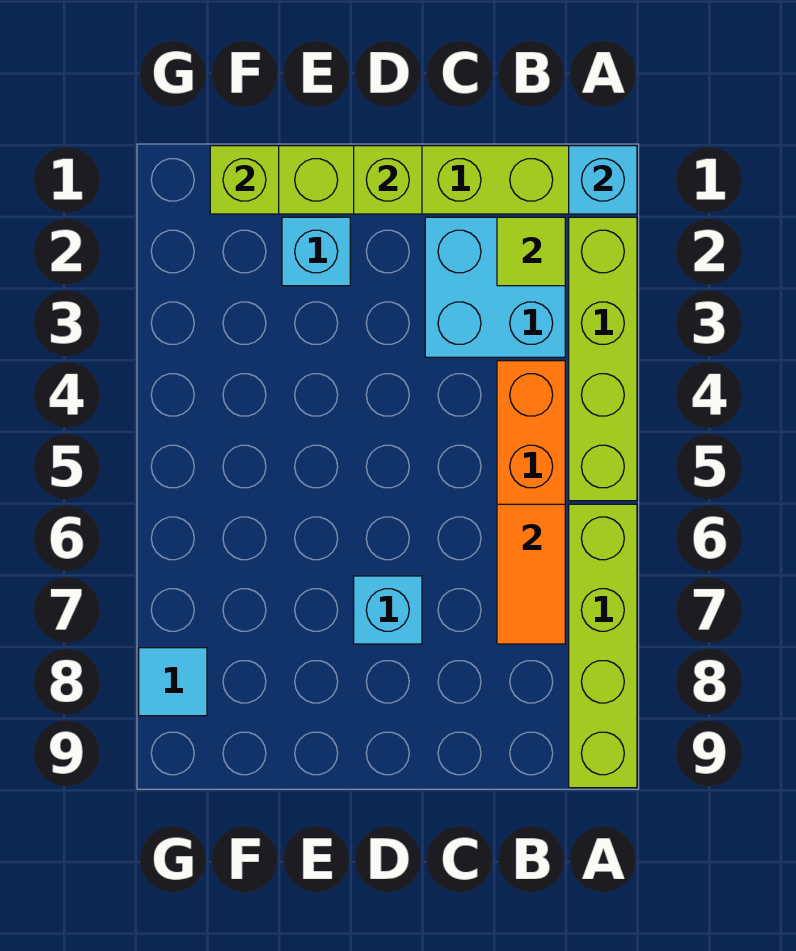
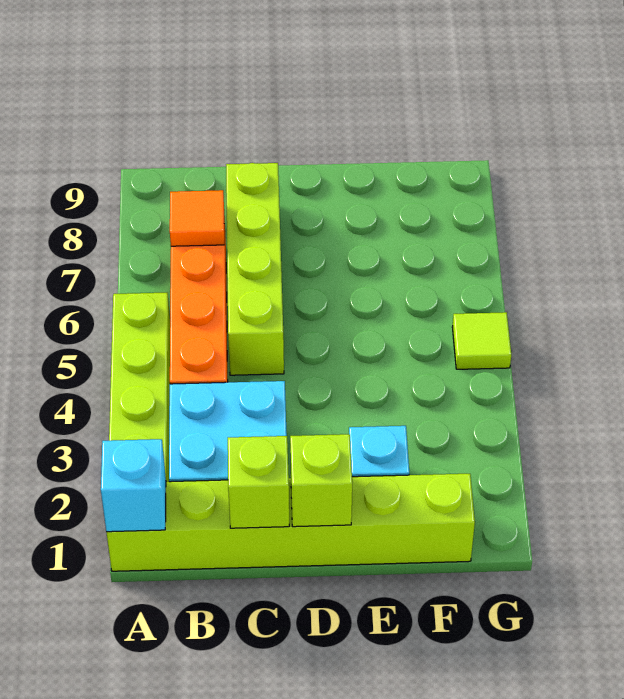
lime 1x4 brick [569,504,637,788] -> lime 1x4 brick moved to [226,163,284,375]
lime 1x1 tile [497,217,565,286] -> lime 1x1 tile moved to [452,312,511,369]
orange 1x2 tile [497,504,565,644] -> orange 1x1 tile [170,190,224,246]
cyan 1x1 brick [354,576,422,644] -> none
lime 1x1 brick [210,146,279,214] -> lime 1x1 brick moved to [228,436,289,528]
cyan 1x1 tile [139,648,207,716] -> none

